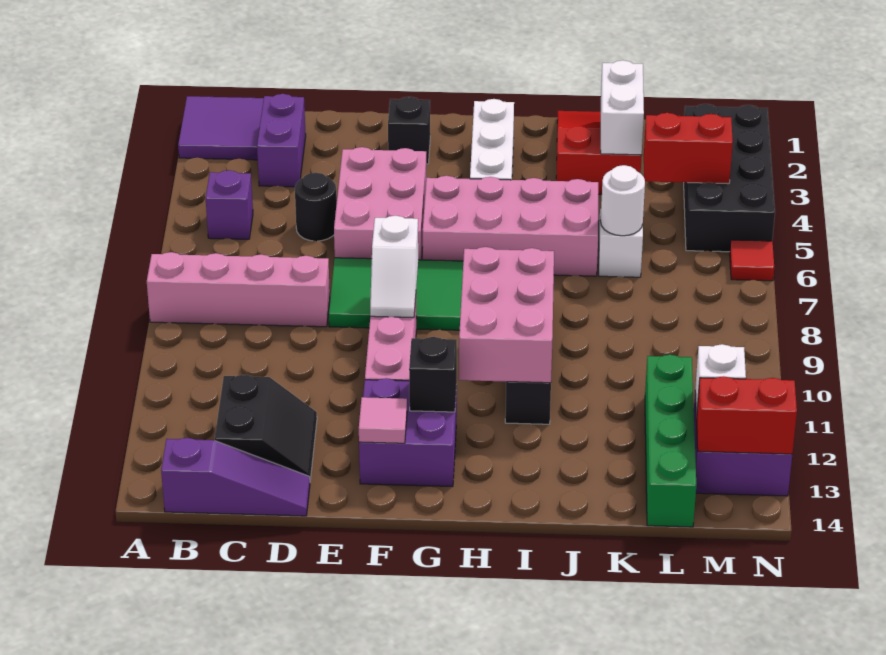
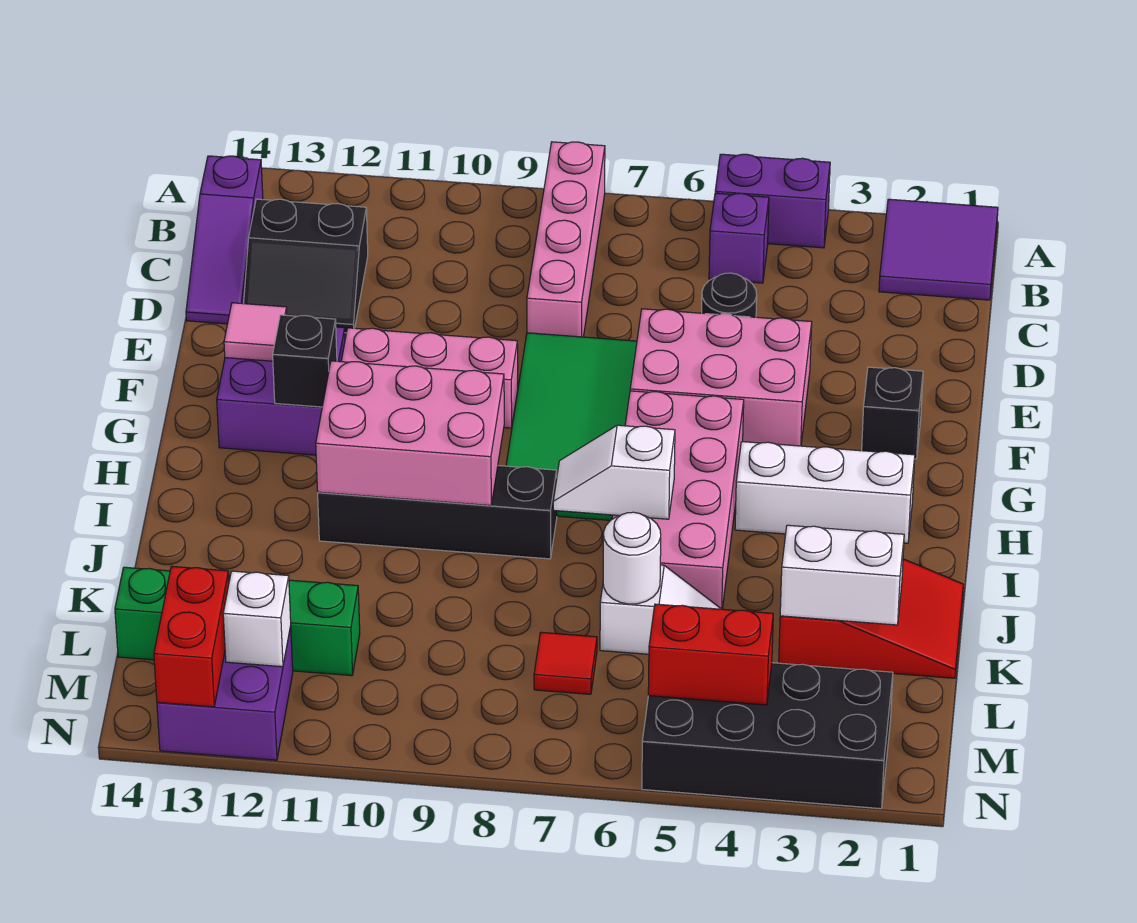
purple 1x2 brick [257,94,306,187] -> purple 1x2 brick moved to [715,154,830,248]
white 1x2 slope [370,216,418,318] -> white 1x2 slope moved to [553,425,675,519]
red 1x2 brick [644,113,733,184] -> red 1x2 brick turned to [648,604,773,705]
red 1x1 tile [730,240,774,281] -> red 1x1 tile moved to [534,632,597,694]

